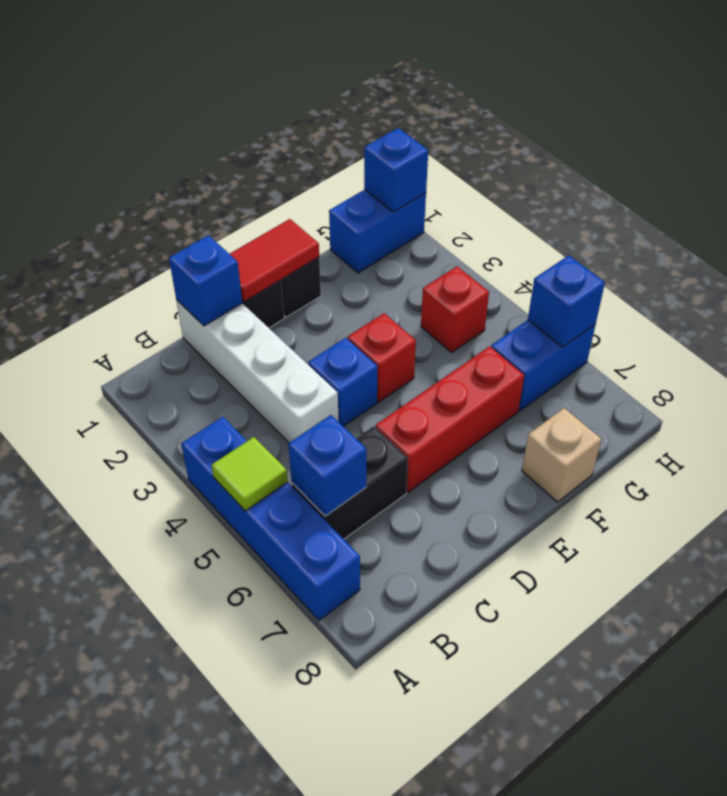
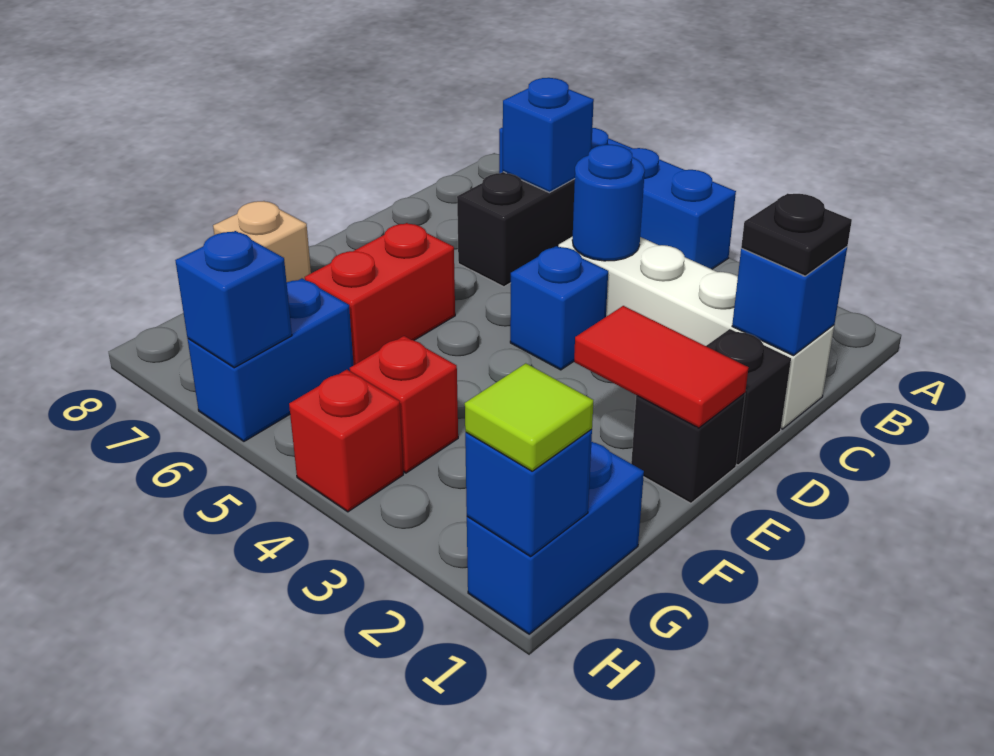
lime 1x1 tile [211,437,288,511] -> lime 1x1 tile moved to [465,363,593,471]
none -> black 1x1 plate [741,194,852,276]
none -> blue 1x1 round brick [572,145,645,261]
red 1x2 tile [230,219,319,302] -> red 1x2 tile turned to [574,306,749,428]
red 1x3 brick [376,346,524,492] -> red 1x2 brick [305,223,455,365]
red 1x1 brick [348,313,416,402] -> red 1x1 brick moved to [289,370,403,512]

